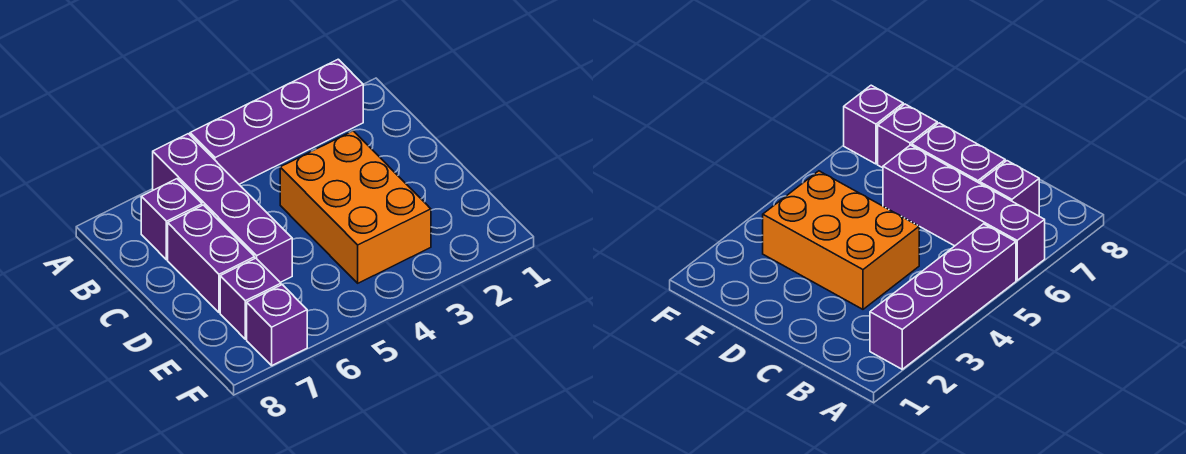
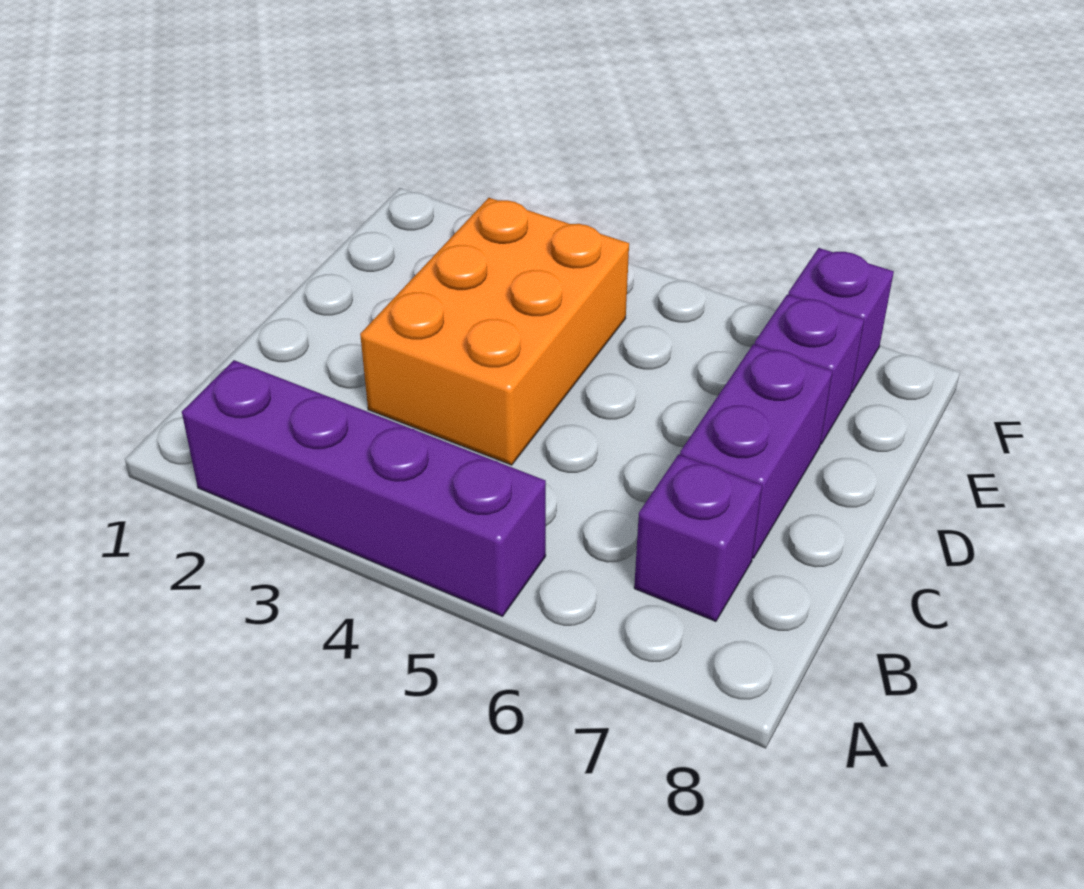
purple 1x4 brick [153,134,292,282] -> none

